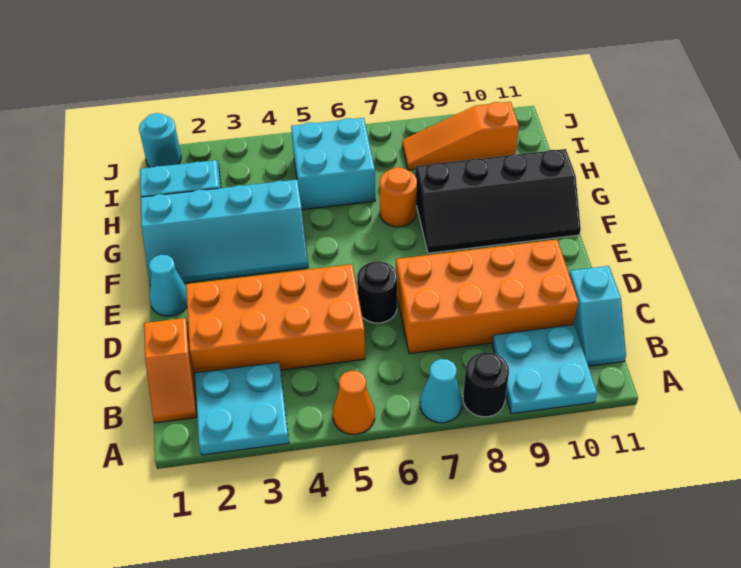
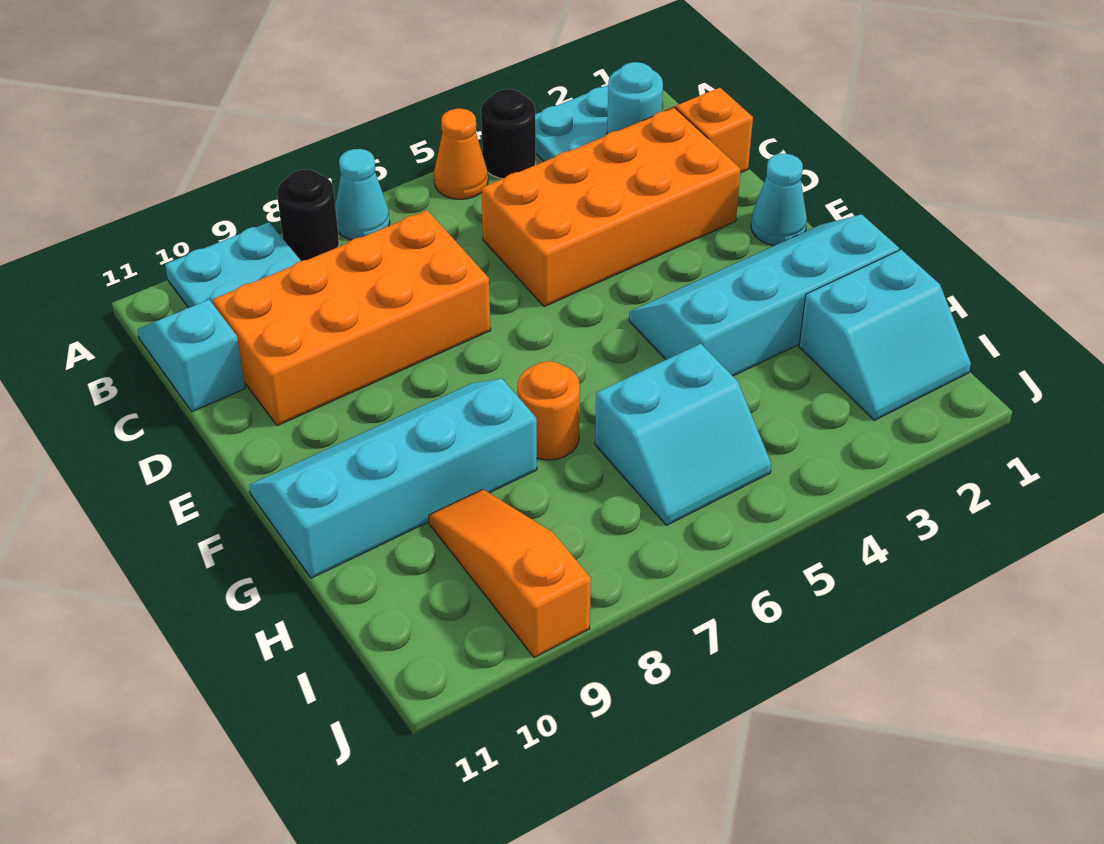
black 1x1 round brick [357,261,397,323] -> black 1x1 round brick moved to [481,89,536,179]
black 2x4 slope [415,149,581,253] -> cyan 2x4 slope [249,379,537,578]
cyan 2x2 brick [291,118,375,210] -> cyan 2x2 slope [595,344,771,525]
orange 1x3 slope [402,102,519,170] -> orange 1x3 slope turned to [429,489,591,658]
cyan 1x1 round brick [139,113,181,167] -> cyan 1x1 round brick moved to [607,62,663,134]

